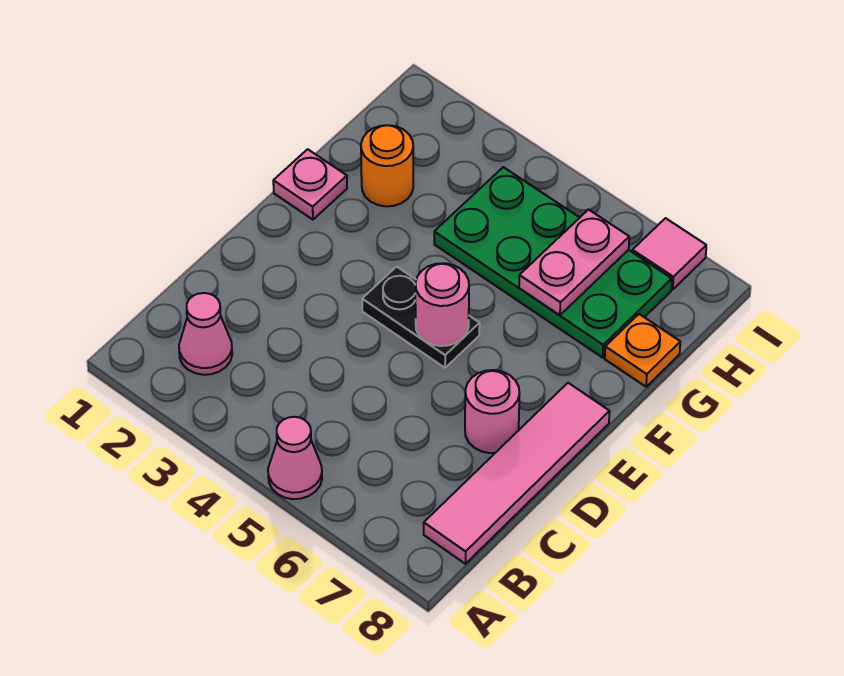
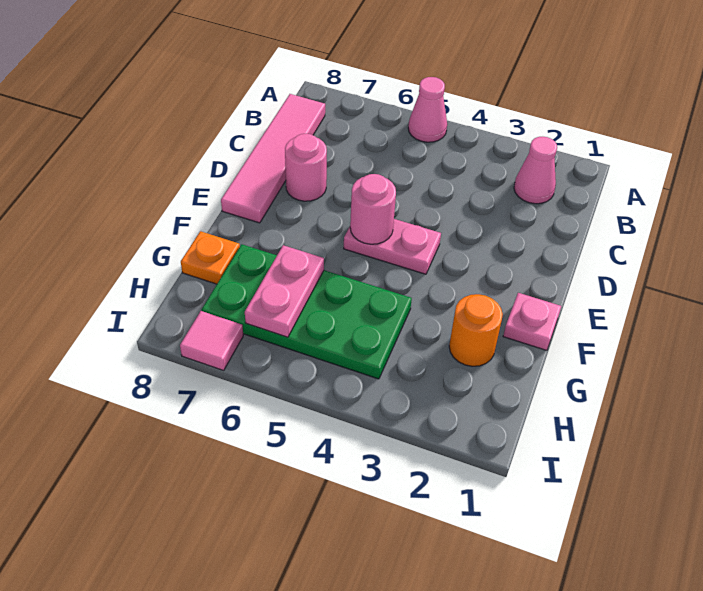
black 1x2 plate [362,267,480,368] -> pink 1x2 plate [344,219,441,274]

